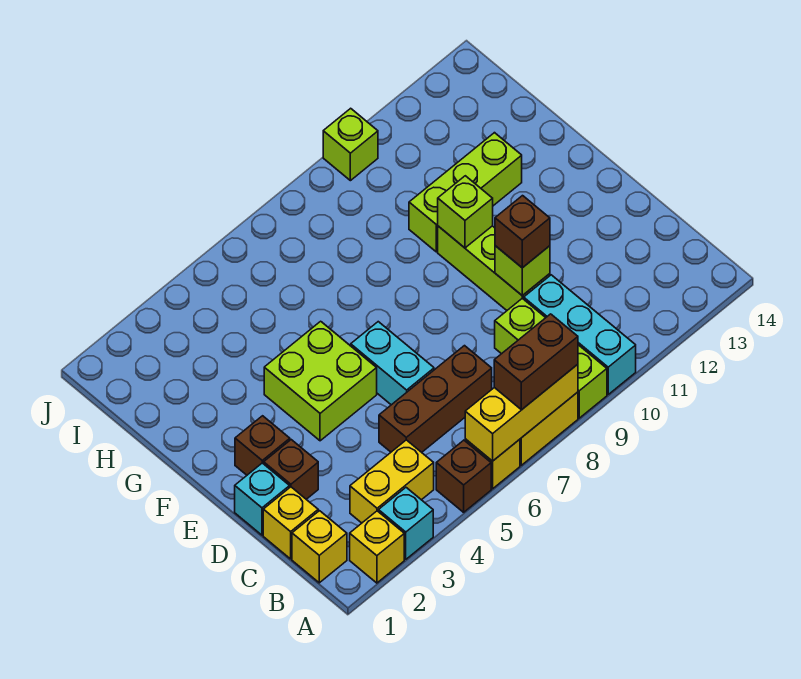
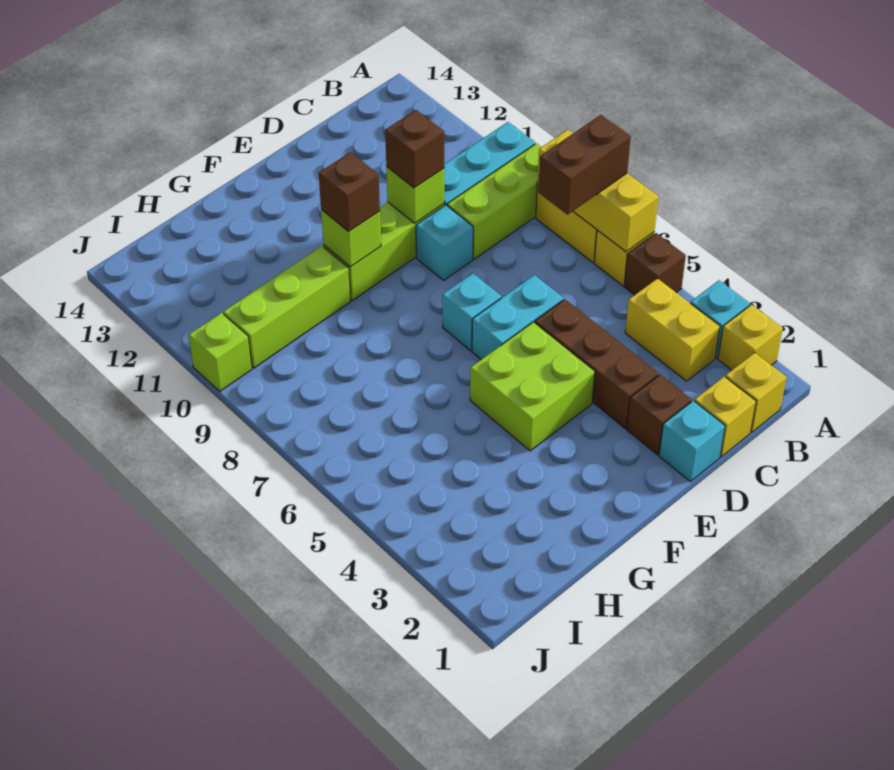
brown 1x2 brick [494,314,578,410] -> brown 1x2 brick turned to [538,115,631,215]
brown 1x3 brick [379,346,492,452] -> brown 1x3 brick moved to [535,299,659,428]
none -> cyan 1x1 brick [416,205,473,280]
brown 1x1 brick [235,416,290,475] -> brown 1x1 brick moved to [319,152,380,231]
none -> cyan 1x1 brick [442,273,501,351]
lime 1x3 brick [409,133,522,252] -> lime 1x3 brick turned to [223,246,351,368]

